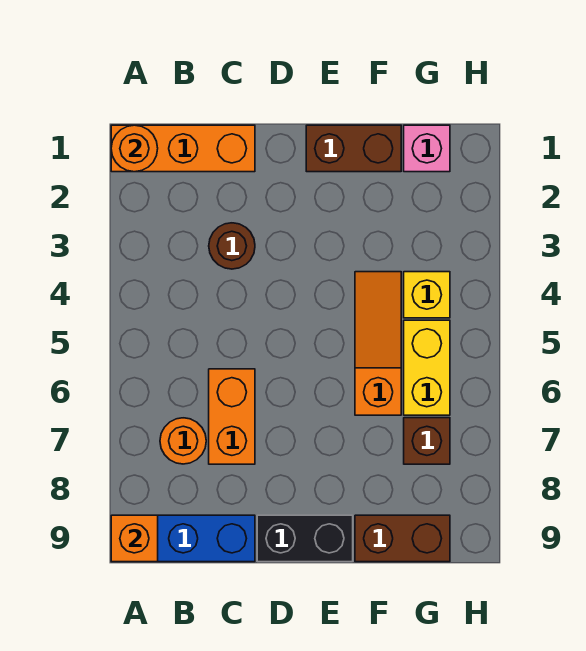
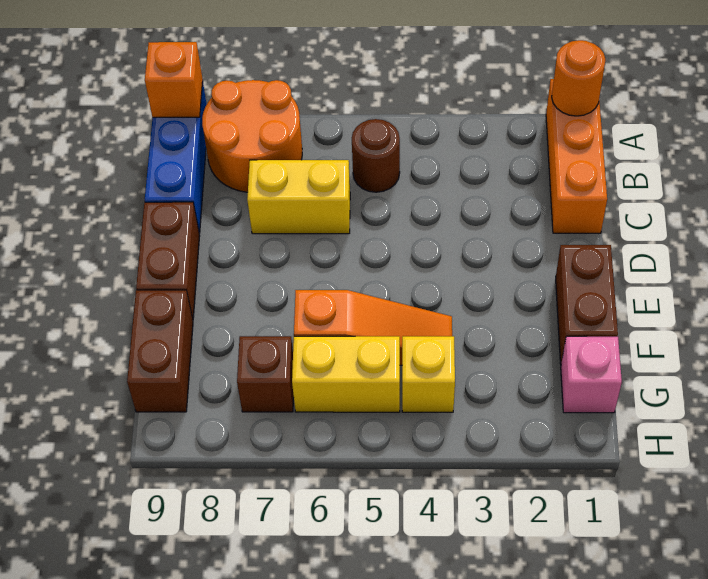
orange 1x1 round brick [160,418,206,464] -> orange 2x2 round brick [202,80,302,192]
brown 1x1 round brick [209,223,255,269] -> brown 1x1 round brick moved to [352,119,400,192]
orange 1x2 brick [209,369,255,464] -> yellow 1x2 brick [247,160,350,234]
black 1x2 brick [257,515,353,562] -> brown 1x2 brick [136,202,200,319]

